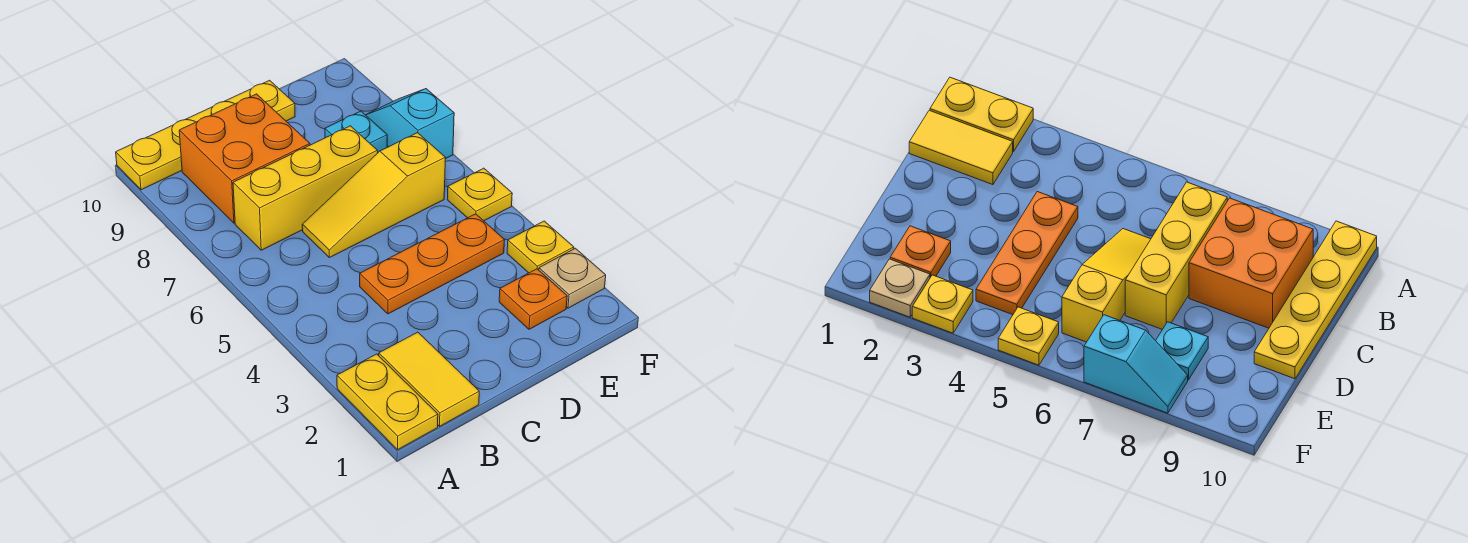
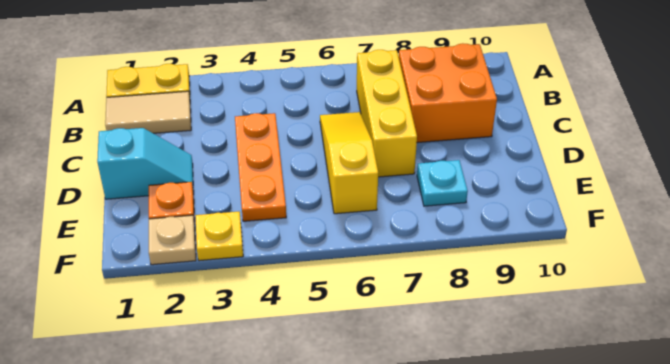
yellow 1x4 plate [116,80,295,190] -> none
yellow 1x2 tile [379,332,479,426] -> tan 1x2 tile [105,91,191,133]
yellow 1x1 plate [447,168,512,221] -> none
cyan 1x2 slope [366,89,454,159] -> cyan 1x2 slope moved to [97,128,193,199]

